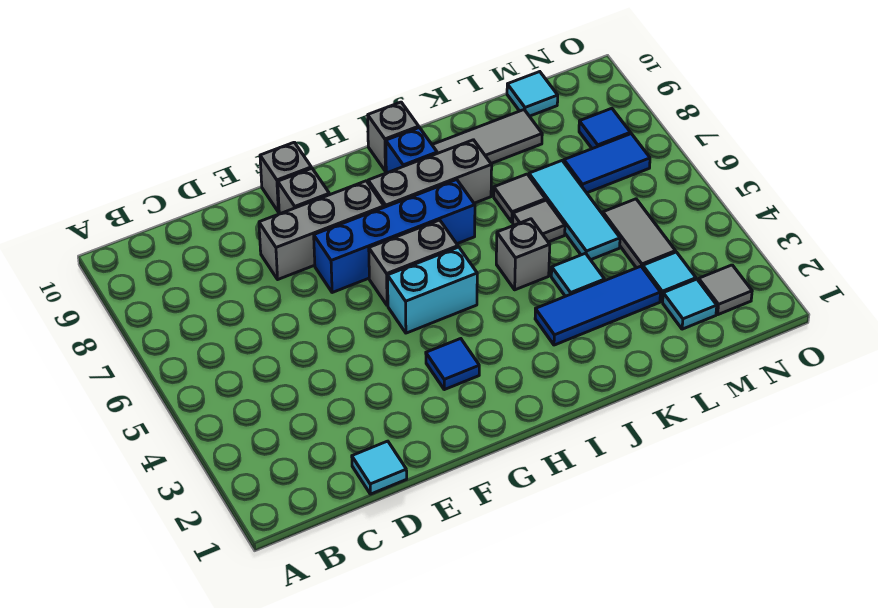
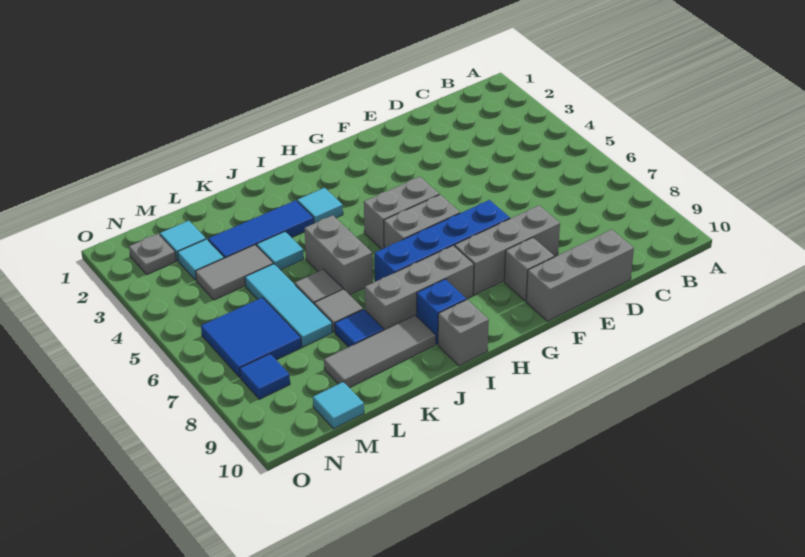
cyan 1x1 tile [352,441,407,494] -> cyan 1x1 tile moved to [297,188,343,223]
grey 1x1 brick [260,142,311,212] -> grey 1x3 brick [526,230,634,321]
blue 1x1 tile [426,339,479,390] -> blue 1x1 tile moved to [335,309,384,347]
cyan 1x2 brick [388,247,477,333] -> grey 1x2 brick [364,177,439,249]
grey 1x1 brick [496,219,550,290] -> grey 1x2 brick [304,215,373,295]
grey 1x2 tile [603,199,675,268] -> grey 1x2 tile turned to [195,245,273,300]
blue 1x2 tile [564,134,650,193] -> blue 2x2 tile [201,297,302,377]
grey 1x1 tile [699,265,752,315] -> grey 1x1 plate [129,234,176,274]

